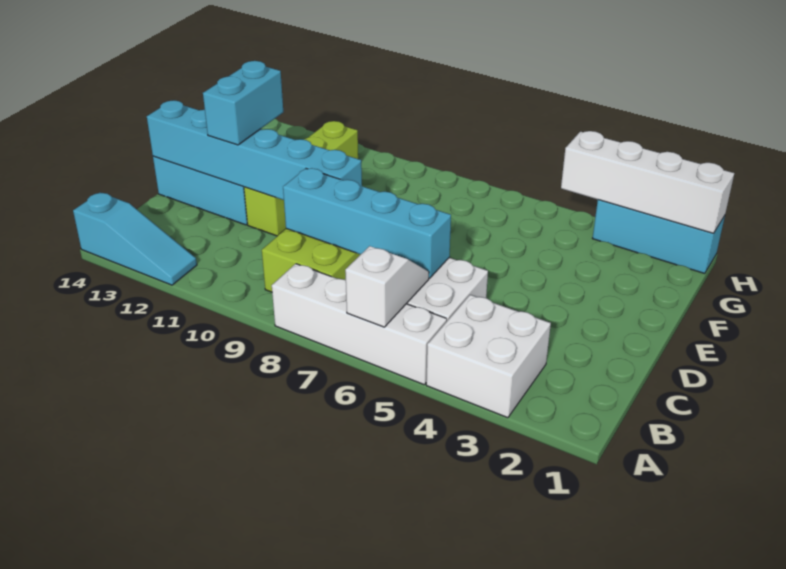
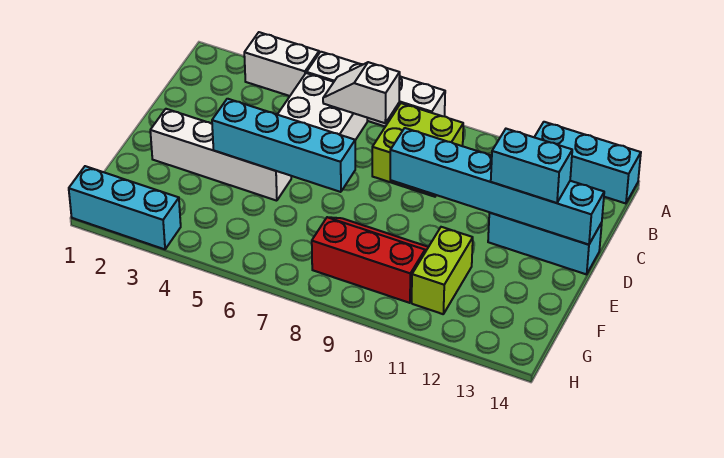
white 2x2 brick [426,295,551,418] -> white 1x2 brick [244,32,319,96]
white 1x2 slope [345,246,429,327] -> white 1x2 slope turned to [323,62,400,123]
cyan 1x3 slope [73,192,197,285] -> cyan 1x3 brick [534,122,641,203]
cyan 1x4 brick [283,168,451,278] -> cyan 1x4 brick moved to [212,99,355,192]
lime 1x4 brick [244,121,358,236] -> lime 1x2 brick [412,227,473,314]
cyan 1x2 brick [203,61,283,145] -> cyan 1x2 brick turned to [491,129,572,203]
none -> red 2x3 slope [312,217,428,303]
white 1x4 brick [561,131,734,234] -> white 1x4 brick moved to [150,109,291,201]

